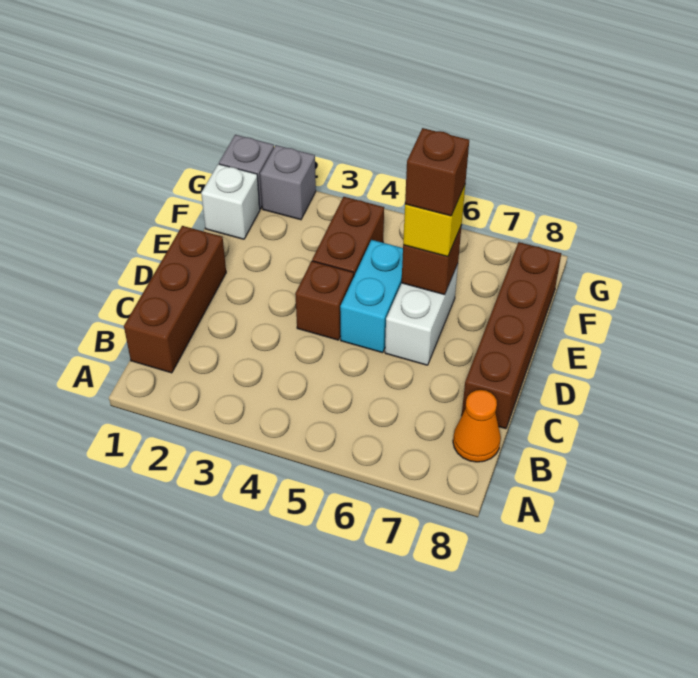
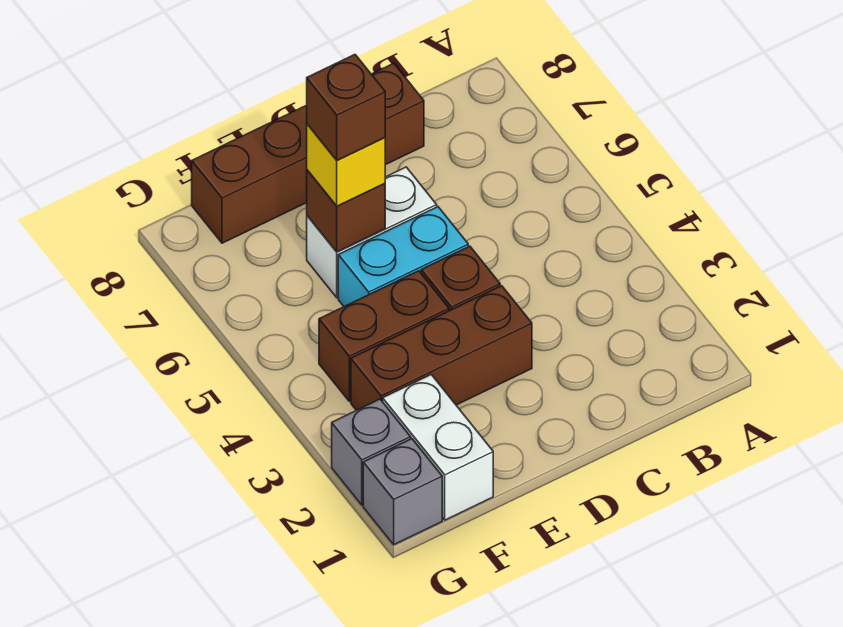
brown 1x3 brick [124,226,226,373] -> brown 1x3 brick moved to [351,286,532,410]
orange 1x1 cone [453,390,501,462] -> none
white 1x1 brick [201,164,260,239] -> white 1x2 brick [383,375,493,520]

